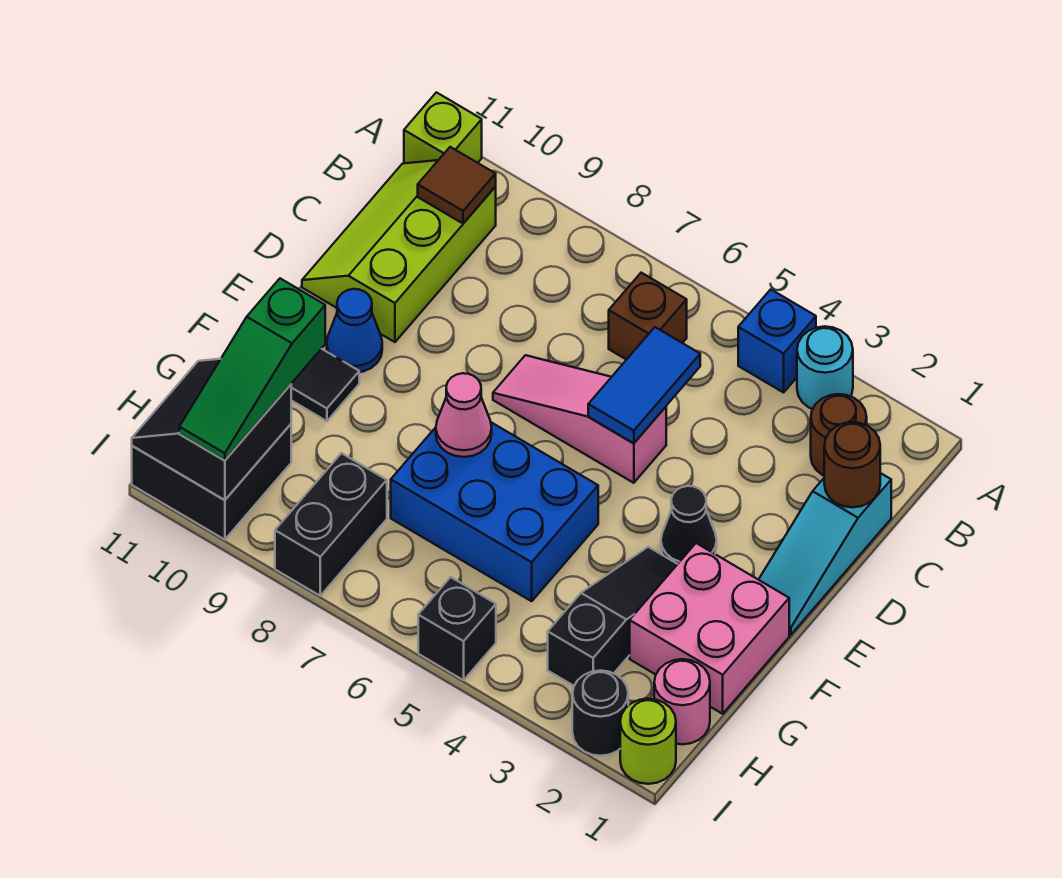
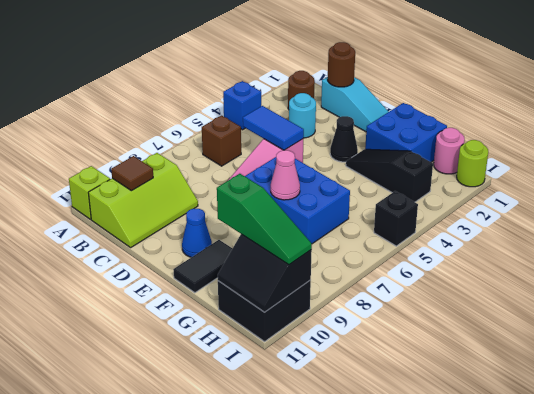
cyan 1x1 round brick [797,326,853,409] -> cyan 1x1 round brick moved to [289,93,316,138]
lime 2x3 slope [302,160,496,342] -> lime 2x3 slope turned to [88,153,198,248]
pink 2x2 brick [630,543,789,714] -> blue 2x2 brick [365,103,447,162]
blue 2x3 brick [391,422,598,601] -> blue 2x3 brick turned to [245,157,350,244]
black 1x2 brick [275,453,387,596] -> none
black 1x1 round brick [572,671,628,756] -> none

